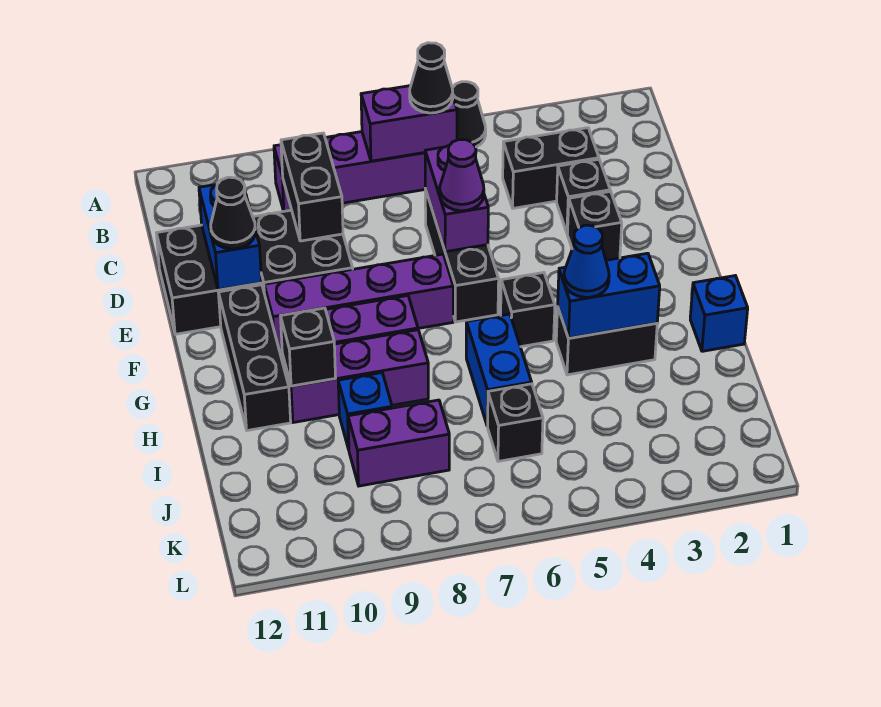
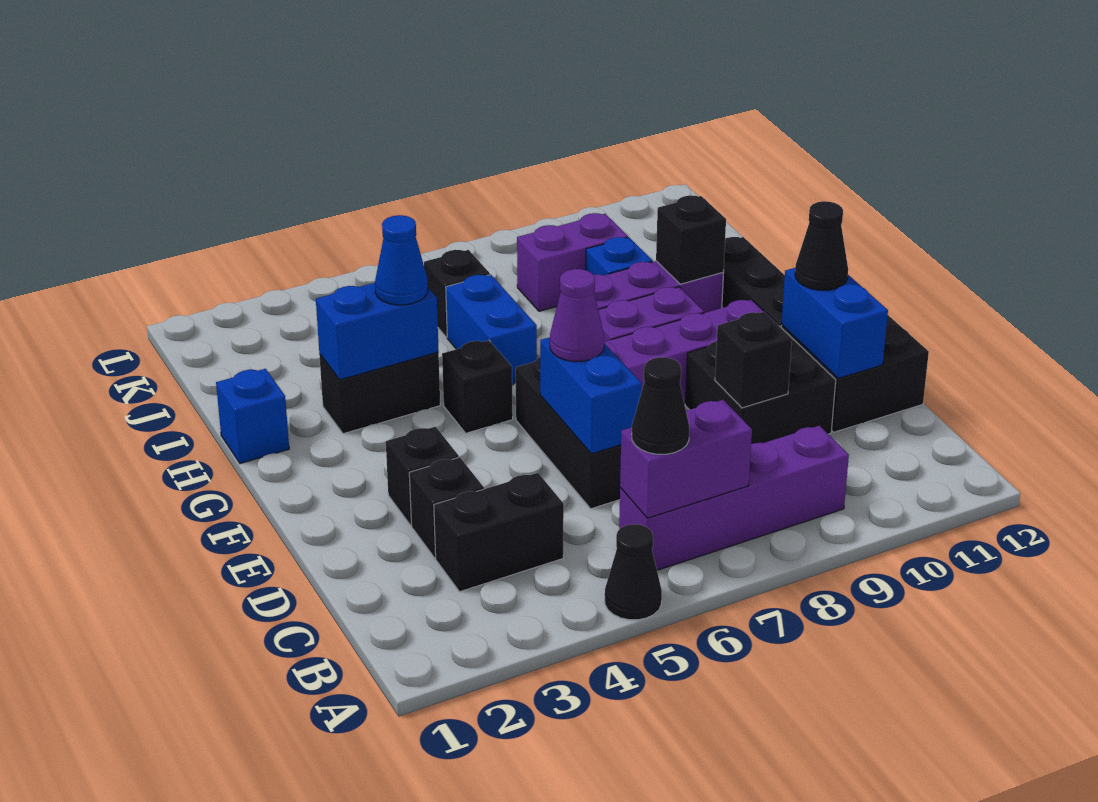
black 1x2 brick [281,133,343,241] -> black 1x1 brick [715,312,792,408]
purple 1x2 brick [425,146,488,252] -> blue 1x2 brick [540,337,641,454]

